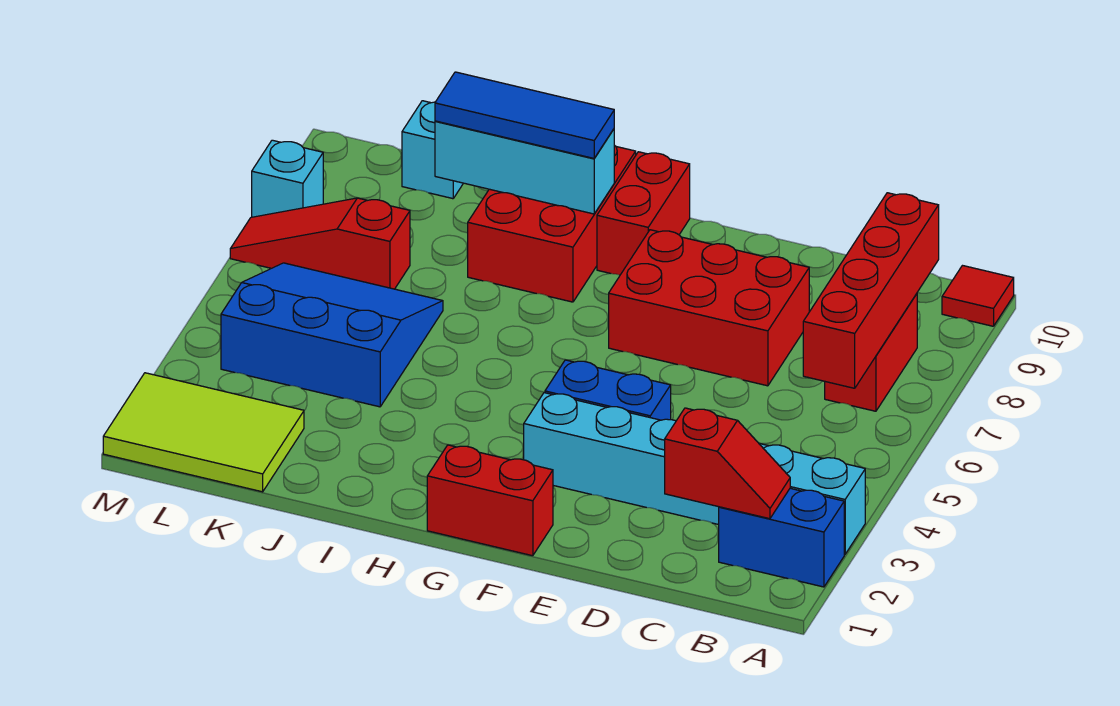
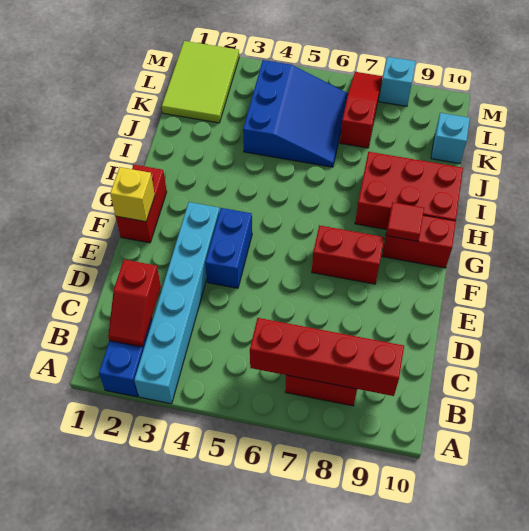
red 1x1 tile [942,266,1014,326] -> red 1x1 tile moved to [386,202,424,241]
red 2x3 brick [609,230,809,386] -> red 1x2 brick [312,225,384,284]
none -> yellow 1x1 brick [110,167,155,222]
cyan 1x3 brick [435,121,614,214] -> none
blue 1x3 tile [435,72,614,158] -> none

